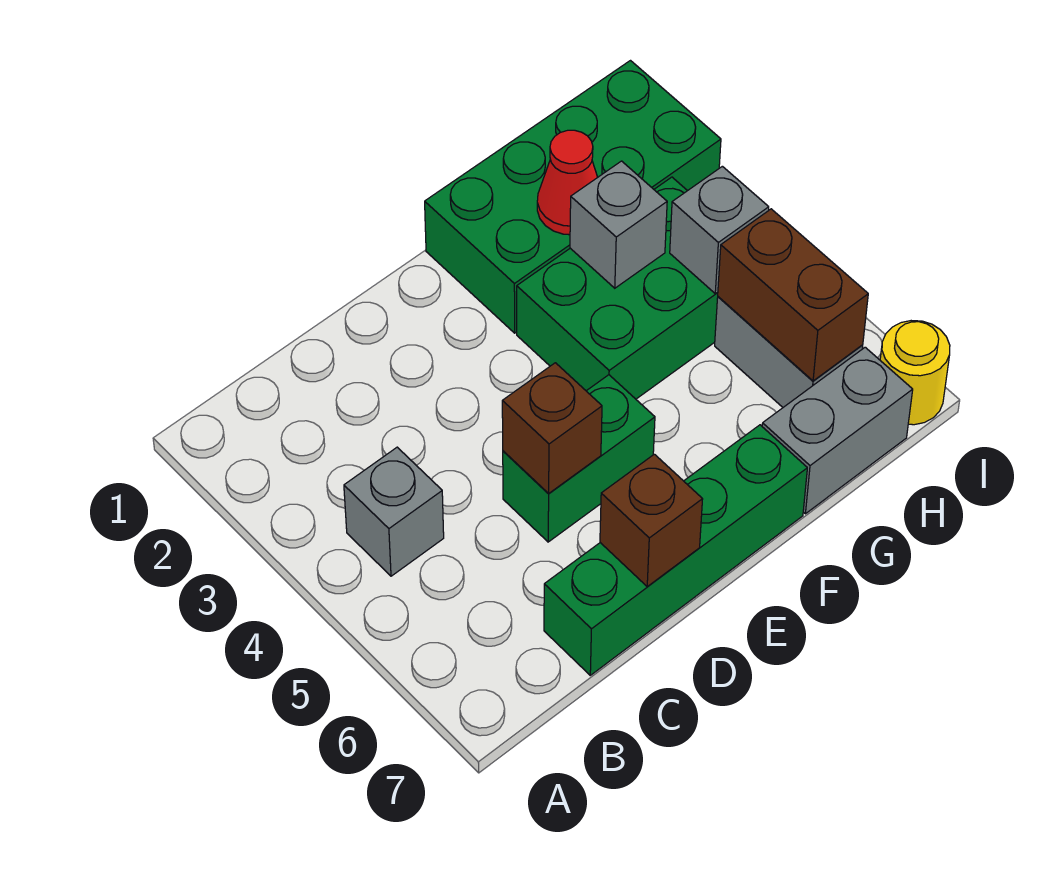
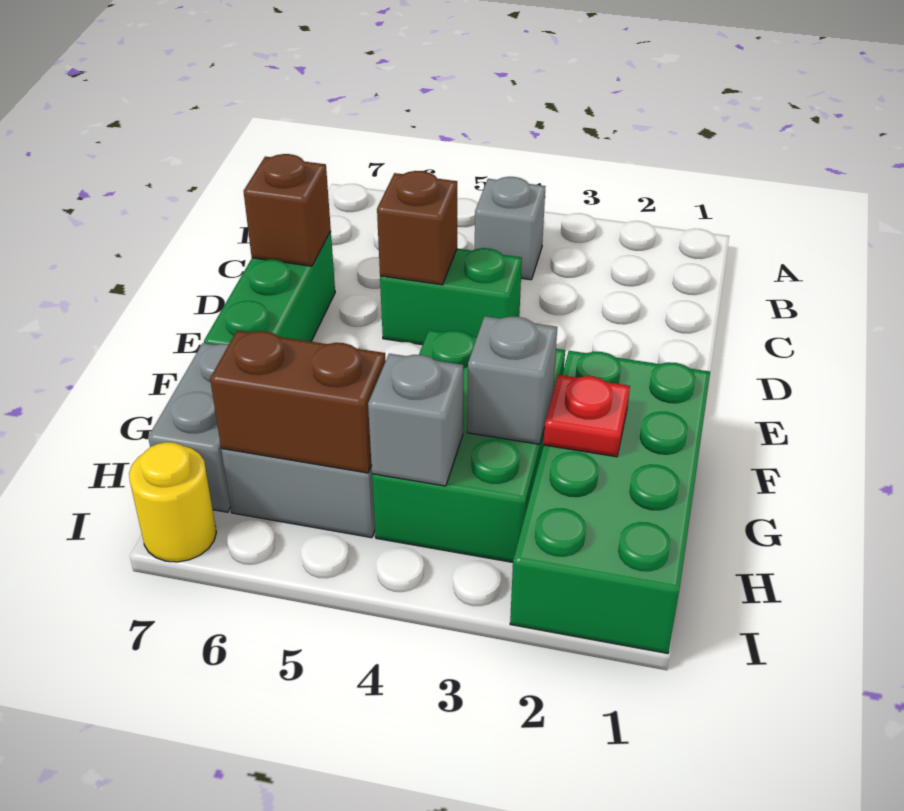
green 1x4 brick [544,425,807,675] -> green 1x3 brick [204,231,335,345]
green 1x2 brick [503,375,655,542] -> green 1x2 brick turned to [380,248,522,345]
red 1x1 cone [537,130,598,235] -> red 1x1 plate [544,375,630,457]

